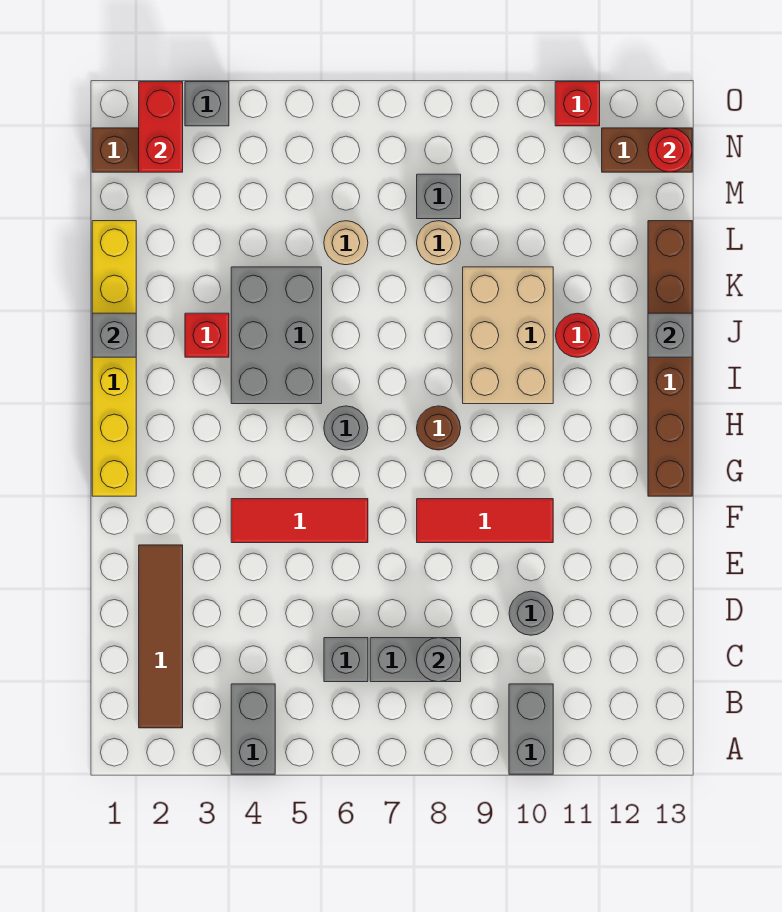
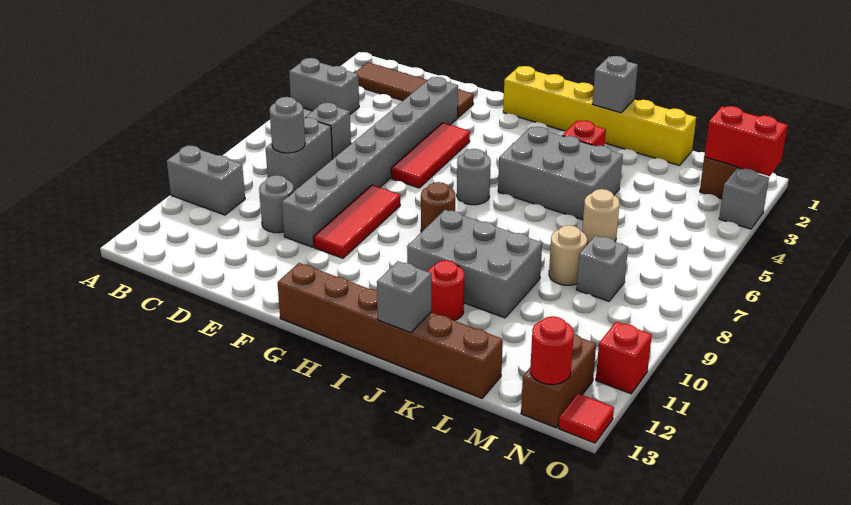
none -> grey 1x8 brick [282,77,458,247]
tan 2x3 brick [463,267,553,404] -> grey 2x3 brick [407,210,542,318]
none -> red 1x1 tile [559,393,614,443]

